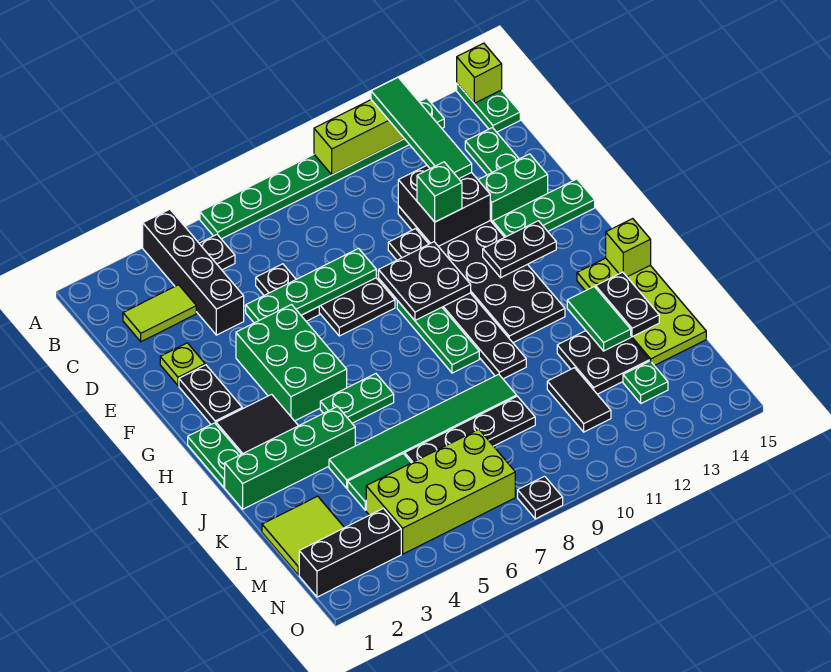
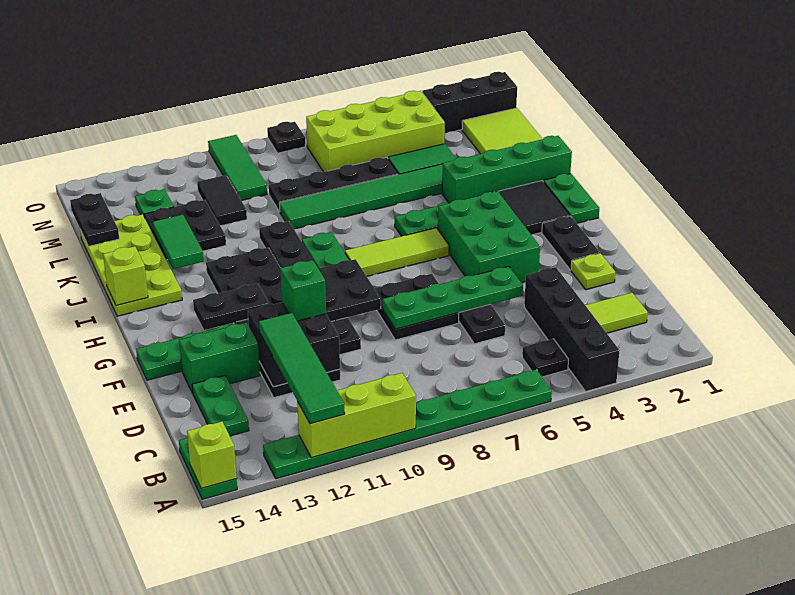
none -> lime 1x3 tile [345,228,449,276]
black 1x2 plate [596,272,659,337] -> black 1x2 plate moved to [70,193,119,246]
none -> green 1x3 tile [208,135,267,201]

